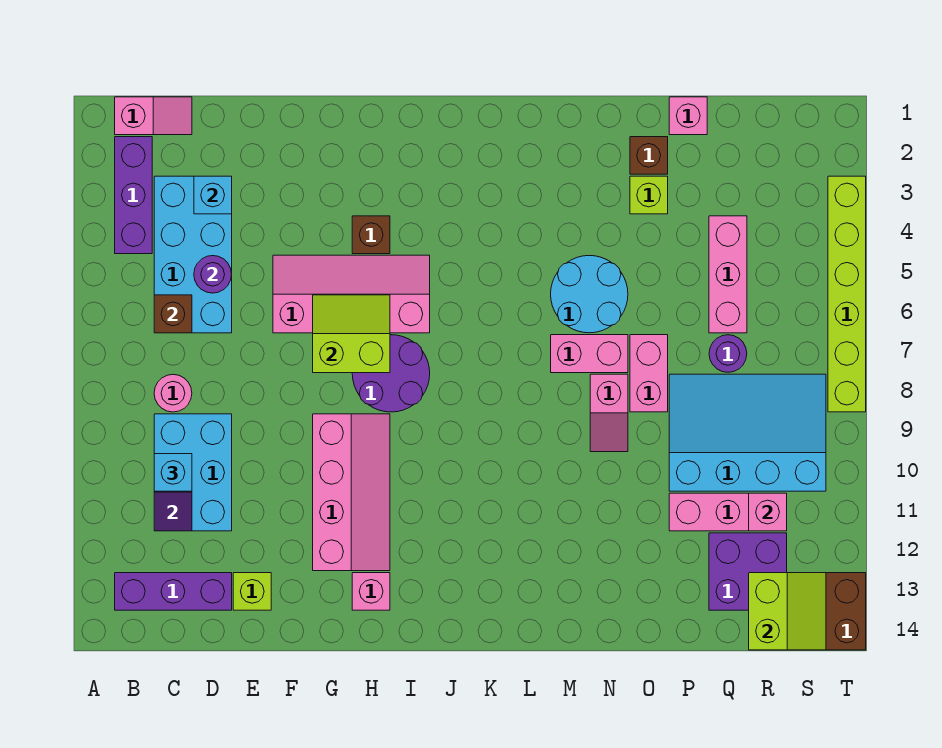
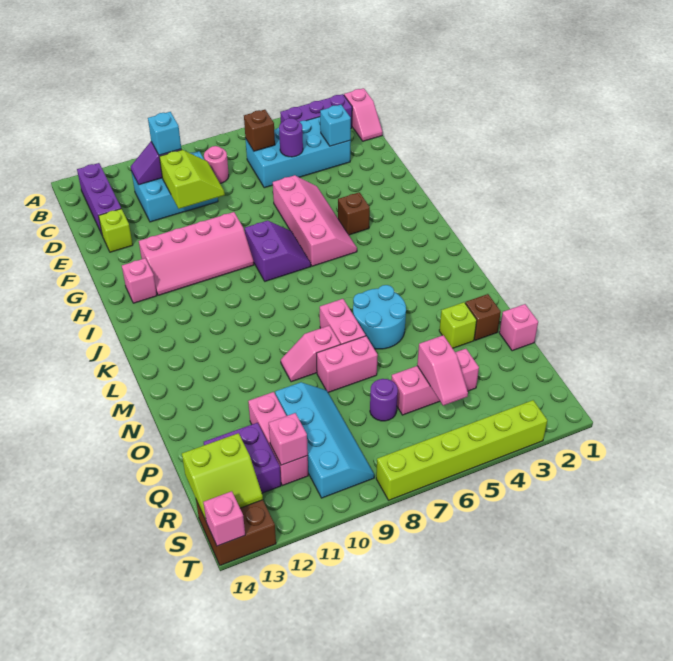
lime 2x2 slope [313,295,390,373] -> lime 2x2 slope moved to [159,150,225,209]
purple 2x2 round brick [352,335,430,412] -> purple 2x2 slope [245,221,311,281]
cyan 3x4 slope [669,374,826,491] -> cyan 2x4 slope [275,382,374,498]
none -> pink 1x2 slope [417,335,468,406]
none -> pink 1x1 brick [203,491,245,546]

